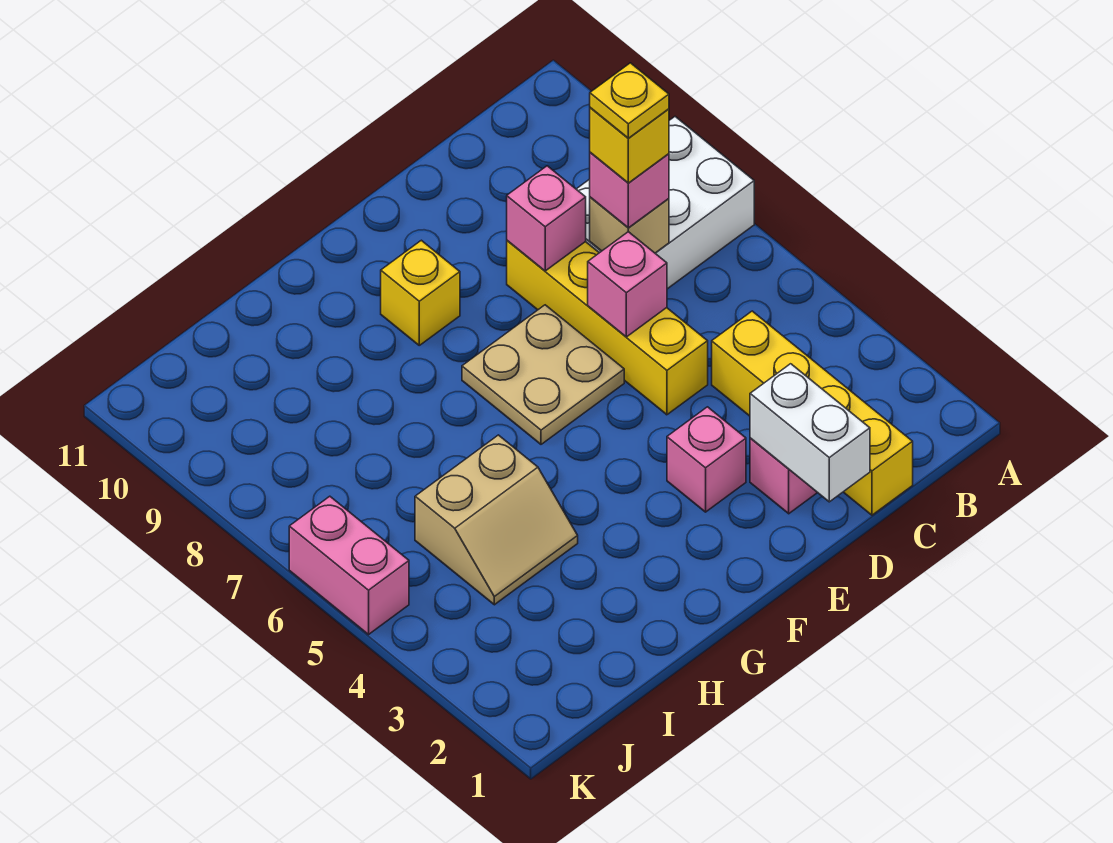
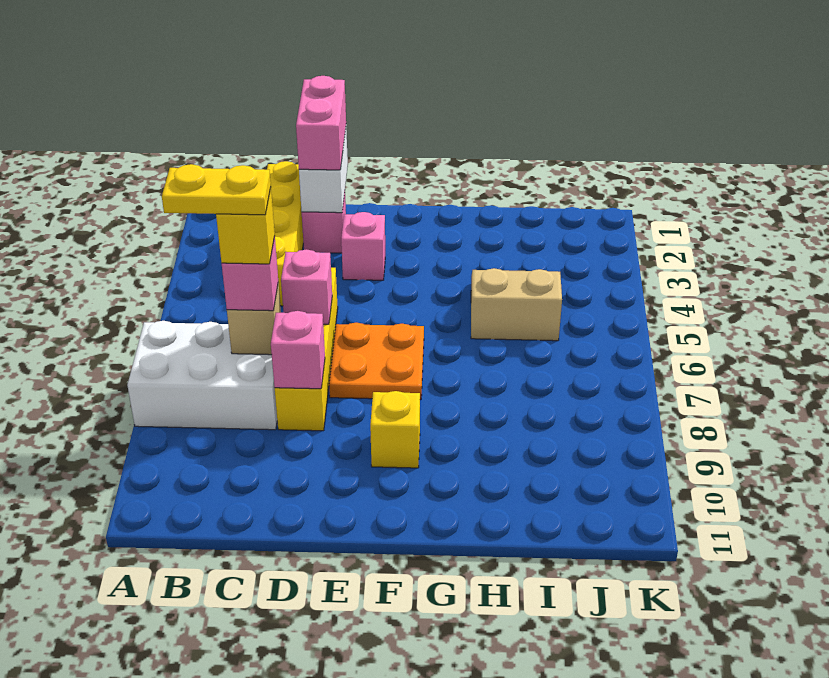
yellow 1x1 plate [590,63,669,138] -> yellow 1x2 plate [162,164,271,215]
tan 2x2 plate [462,305,624,444] -> orange 2x2 plate [329,323,424,400]
pink 1x2 brick [289,496,409,634] -> pink 1x2 brick moved to [296,76,346,170]

